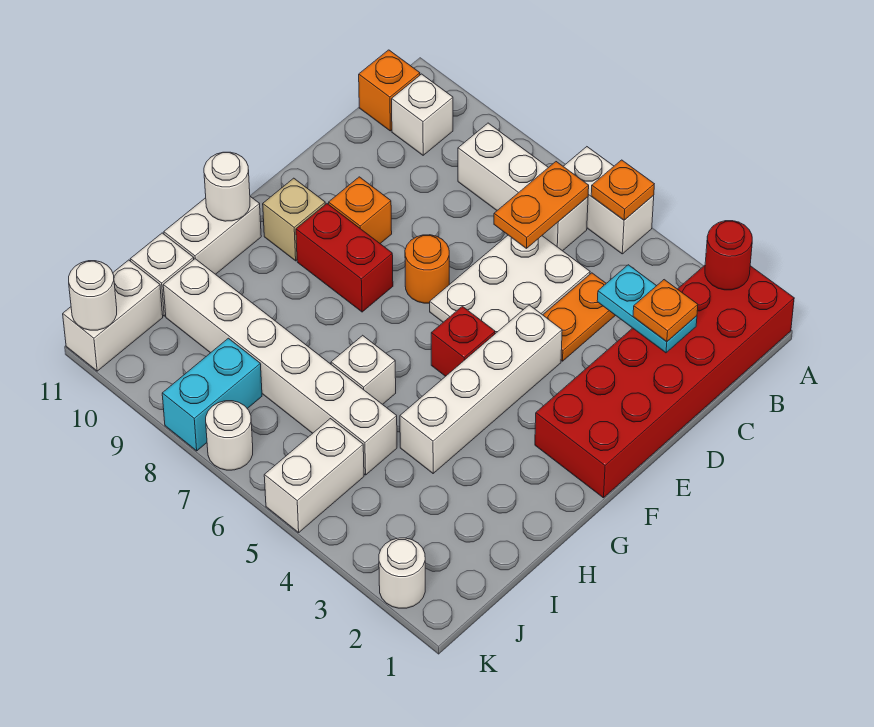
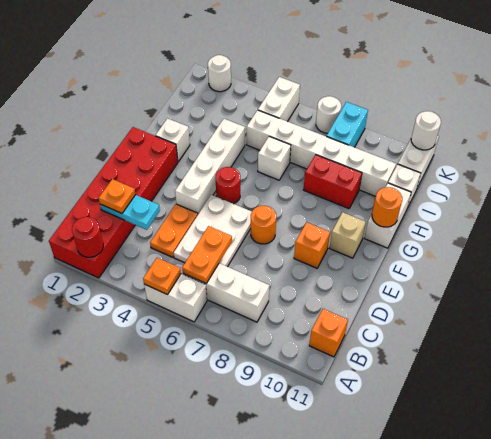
white 1x1 brick [392,74,453,155] -> white 1x1 brick moved to [155,118,190,162]
red 1x1 brick [431,306,495,376] -> red 1x1 round brick [216,167,240,204]
red 1x2 brick [296,204,393,312] -> red 1x2 brick moved to [304,155,362,209]
white 1x1 round brick [204,152,250,221] -> orange 1x1 round brick [372,187,402,227]

